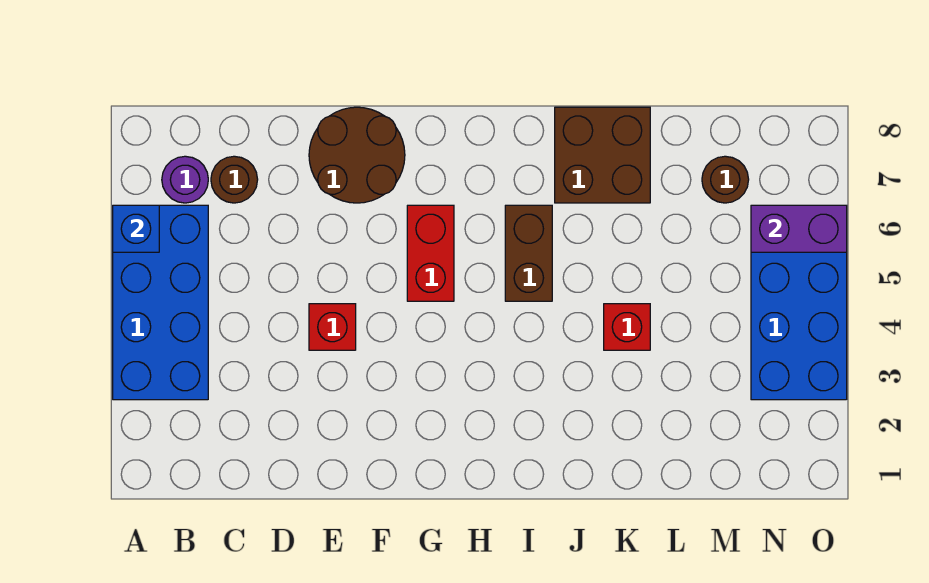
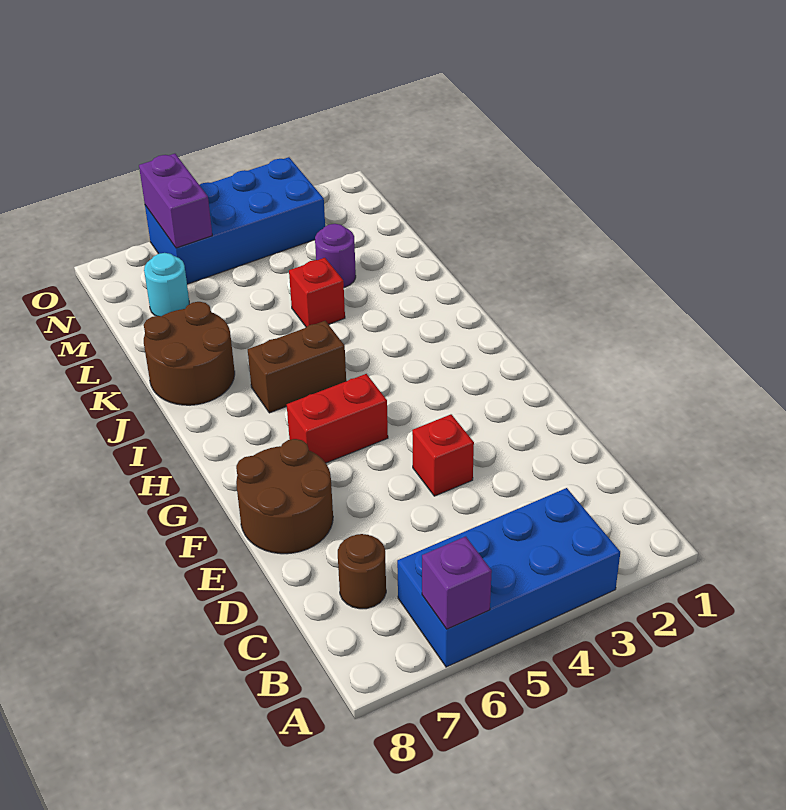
blue 1x1 brick [113,205,159,252] -> purple 1x1 brick [422,537,492,629]
purple 1x1 round brick [162,156,208,203] -> purple 1x1 round brick moved to [315,224,356,288]
brown 2x2 brick [555,107,650,203] -> brown 2x2 round brick [144,302,235,405]
brown 1x1 round brick [702,156,749,203] -> cyan 1x1 round brick [144,253,189,316]

